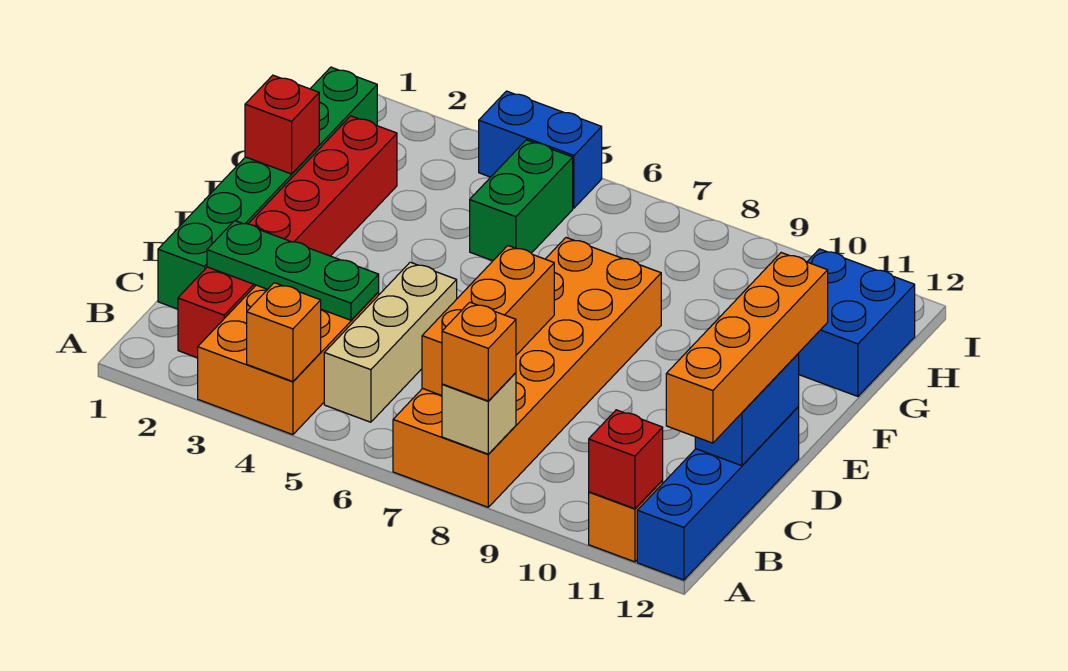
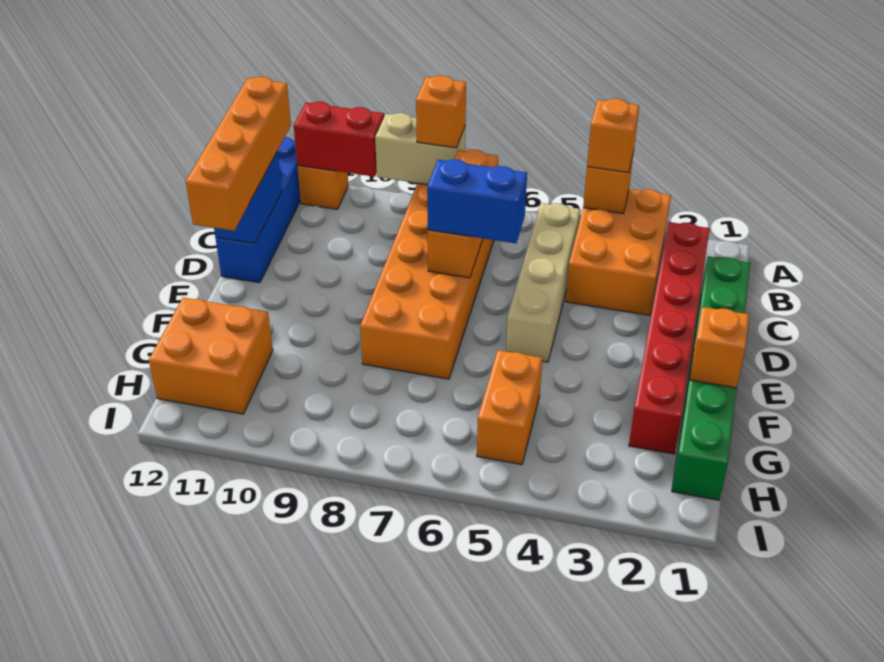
none -> orange 1x1 brick [587,99,639,173]
tan 1x1 brick [442,373,516,454] -> tan 1x2 brick [375,113,466,185]
red 1x1 brick [589,410,663,509] -> red 1x2 brick [294,102,384,177]
tan 1x3 brick [324,262,457,422] -> tan 1x4 brick [506,203,581,362]
green 1x3 plate [207,221,379,320] -> none
red 1x1 brick [245,75,319,174] -> orange 1x1 brick [690,307,749,388]
green 1x2 brick [470,140,573,261] -> orange 1x2 brick [477,350,542,465]
blue 2x2 brick [798,249,915,396] -> orange 2x2 brick [149,298,273,414]
blue 1x2 brick [479,91,602,208] -> blue 1x2 brick moved to [427,159,527,243]

